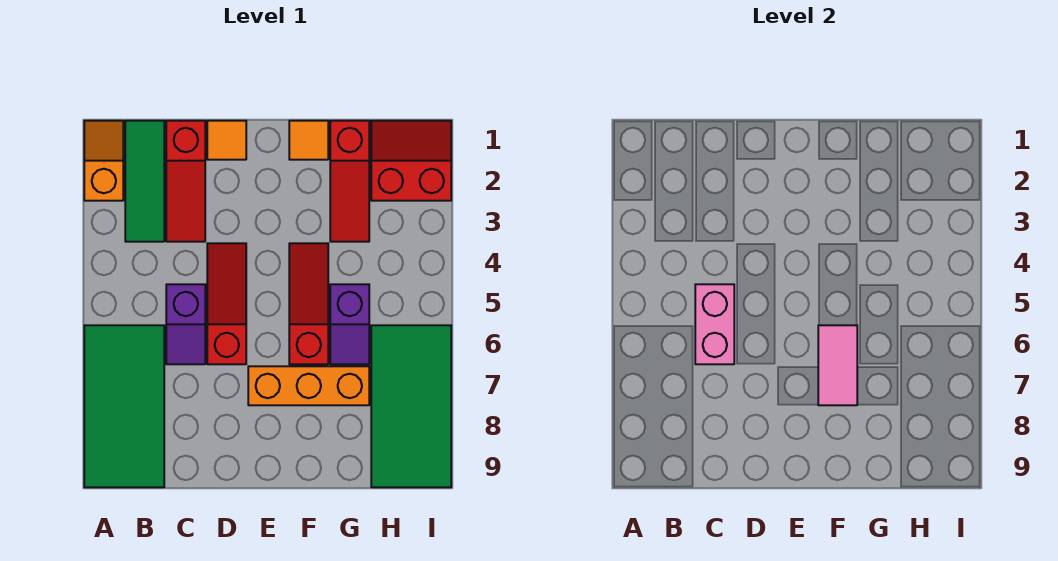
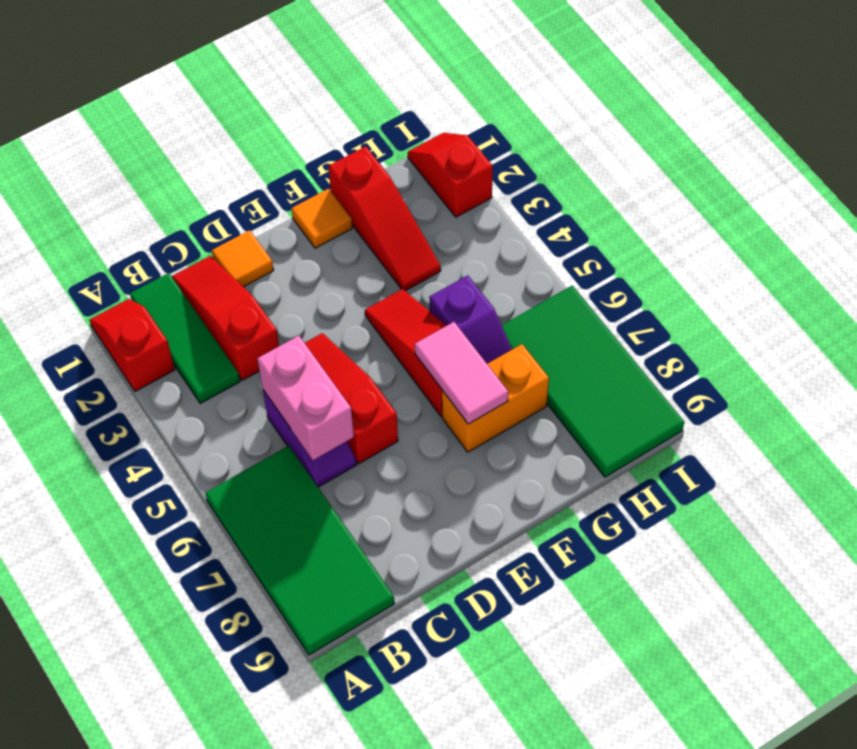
orange 1x2 slope [84,121,123,201] -> red 1x2 slope [89,299,175,391]
red 1x3 slope [166,121,205,242] -> red 1x3 slope turned to [172,256,279,380]
orange 1x3 brick [248,366,369,405] -> orange 1x2 brick [442,344,549,452]
red 2x2 slope [371,121,451,201] -> red 1x2 slope [408,133,493,217]

